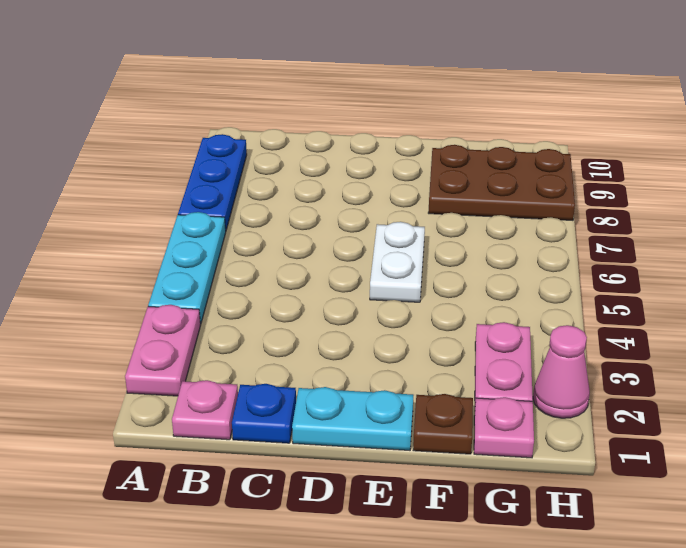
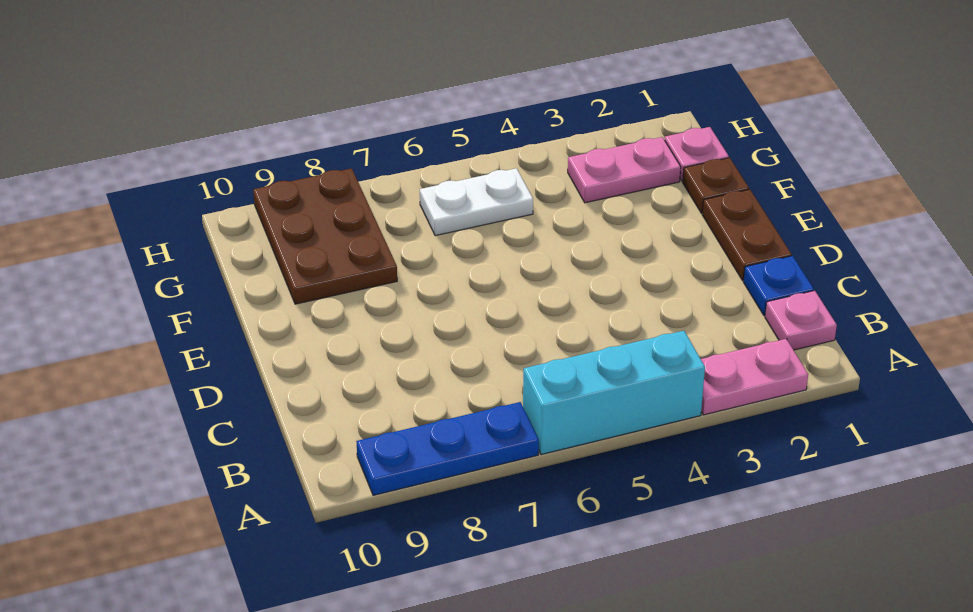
cyan 1x3 plate [148,212,226,324] -> cyan 1x3 brick [523,331,705,455]
cyan 1x2 plate [292,387,413,450] -> brown 1x2 plate [702,189,792,281]
white 1x2 plate [370,222,425,302] -> white 1x2 plate moved to [420,168,533,236]
pink 1x1 cone [533,325,590,418] -> none

